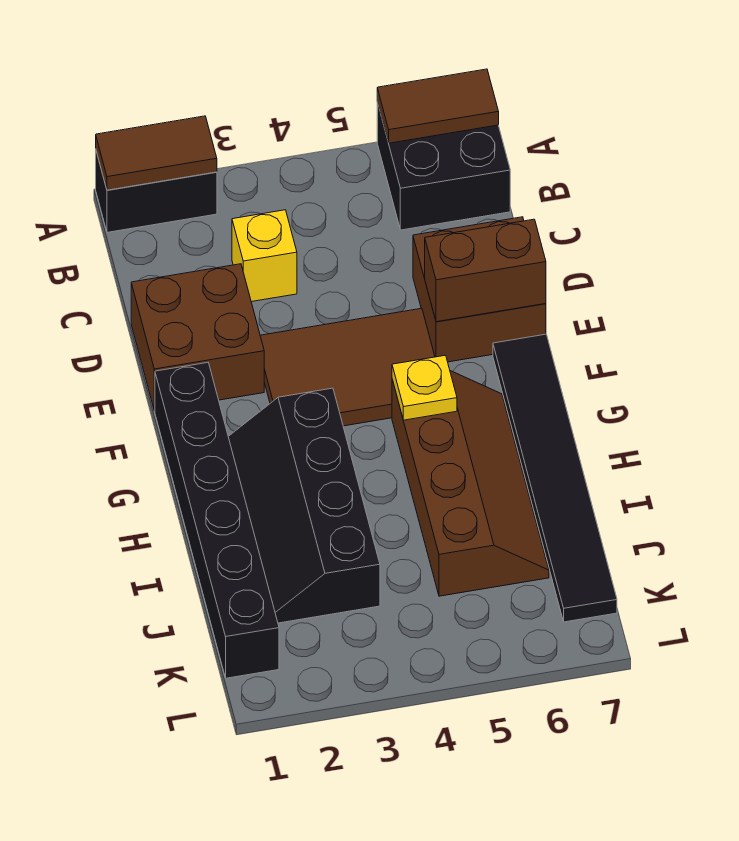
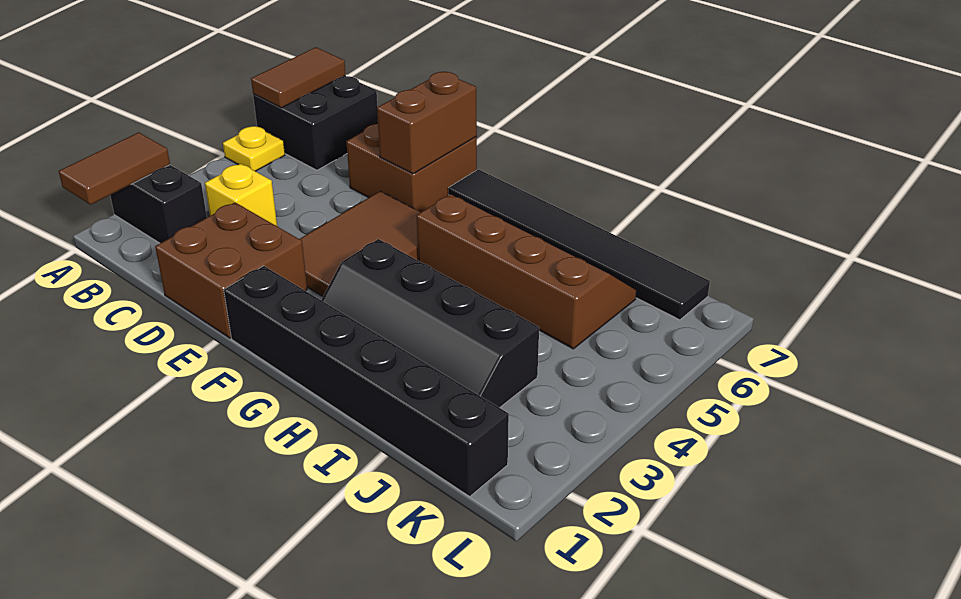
black 1x2 brick [96,152,217,232] -> black 1x2 brick turned to [110,165,207,243]
yellow 1x1 plate [392,355,457,420] -> yellow 1x1 plate moved to [223,126,285,171]

